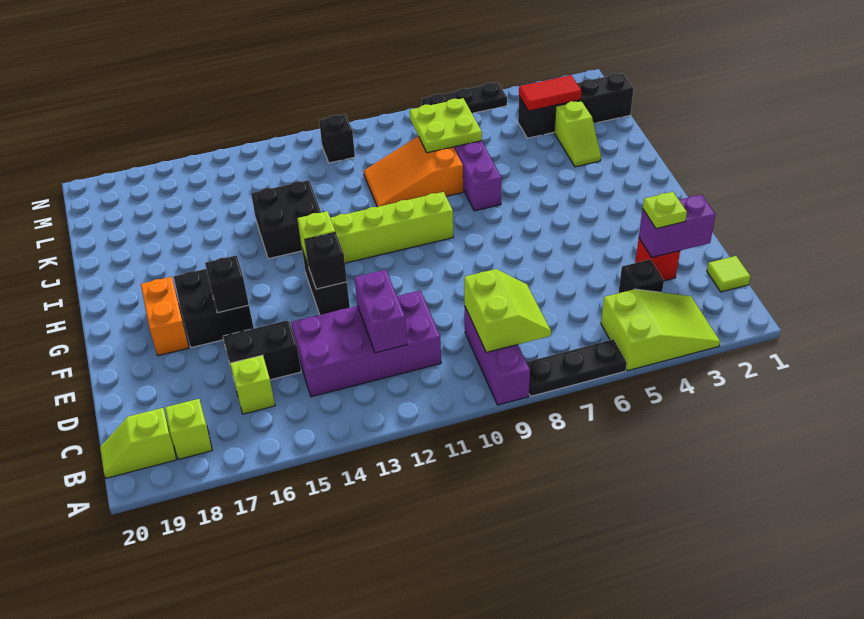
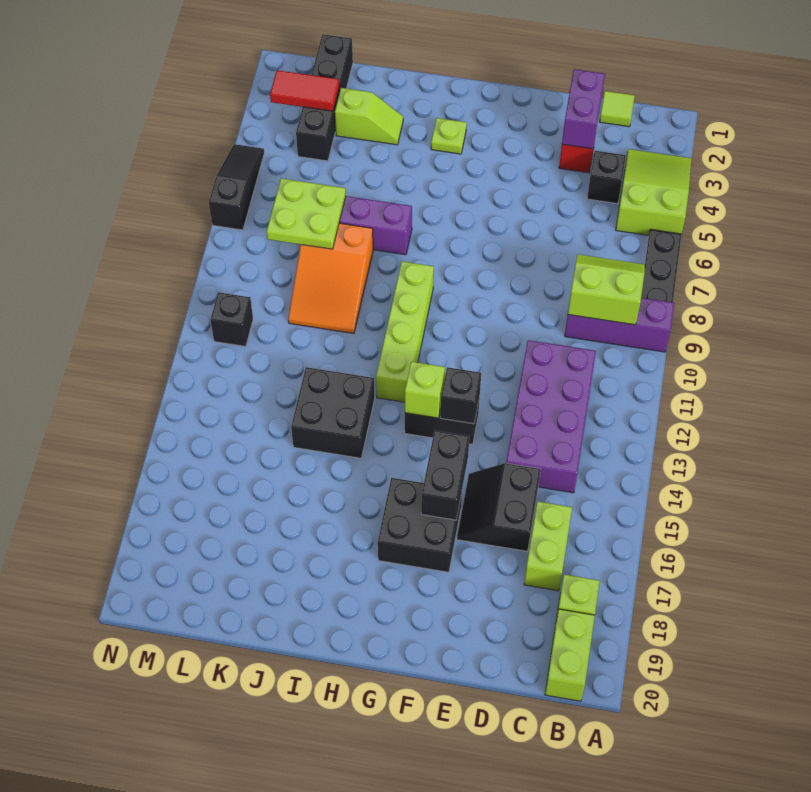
lime 1x2 slope [100,408,177,478] -> lime 1x2 brick [545,609,595,701]
purple 1x2 brick [354,270,407,353] -> none
lime 1x1 brick [230,355,275,414] -> lime 1x2 brick [524,502,572,591]
lime 1x1 plate [643,192,687,229] -> lime 1x1 plate moved to [431,118,467,154]
black 1x1 brick [205,255,249,313] -> black 1x2 brick [421,431,469,520]
orange 1x2 brick [141,277,189,356] -> none
red 1x2 tile [519,75,581,111] -> red 1x2 tile turned to [270,70,339,111]
black 1x3 plate [422,83,507,113] -> black 1x3 slope [209,144,264,230]

